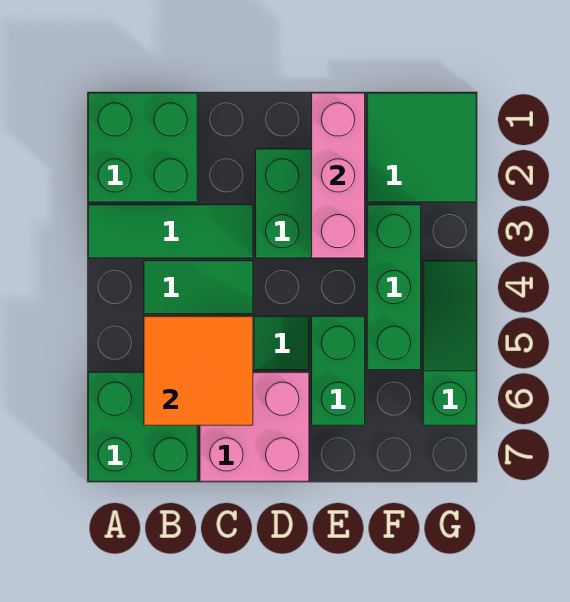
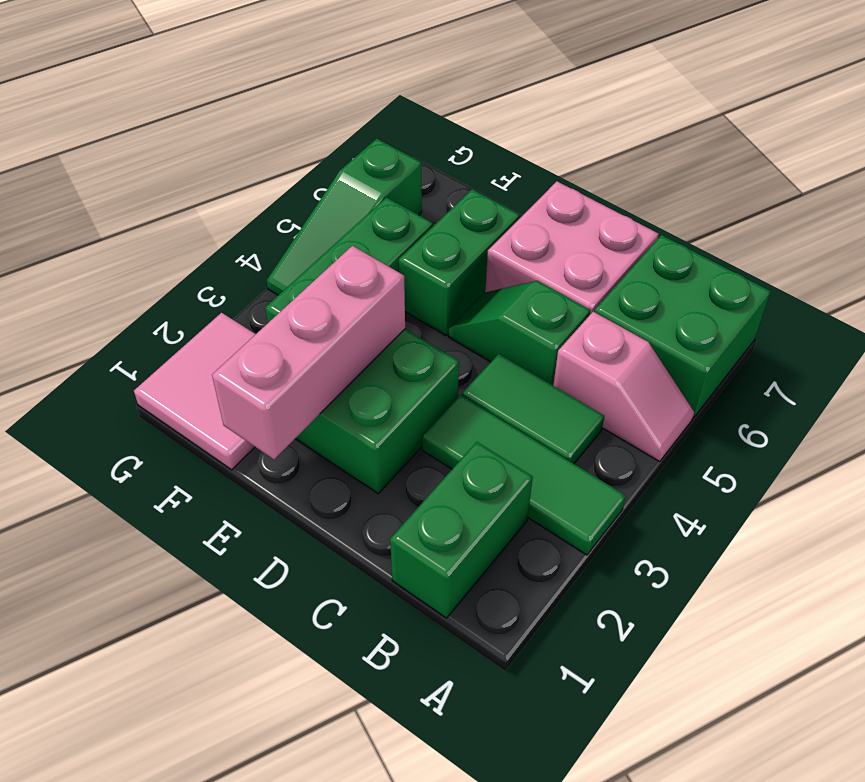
green 2x2 brick [88,93,197,202] -> green 1x2 brick [390,442,533,618]
none -> pink 1x2 slope [553,312,694,462]
orange 2x2 tile [144,316,253,425] -> none
green 2x2 tile [367,93,476,202] -> pink 2x2 tile [134,313,256,470]

